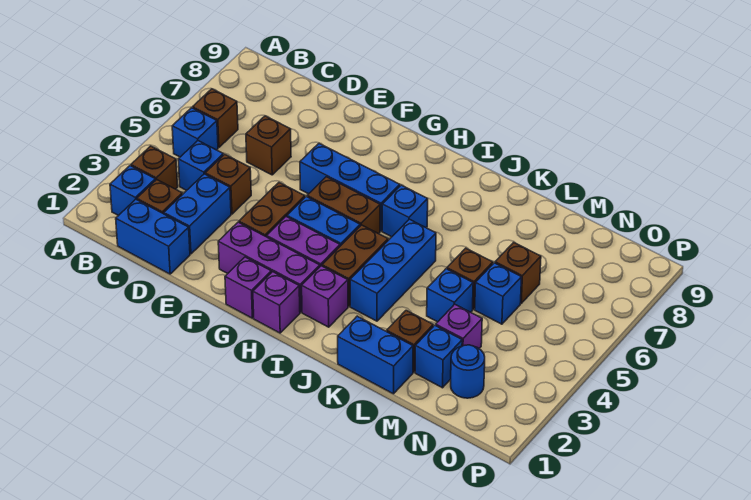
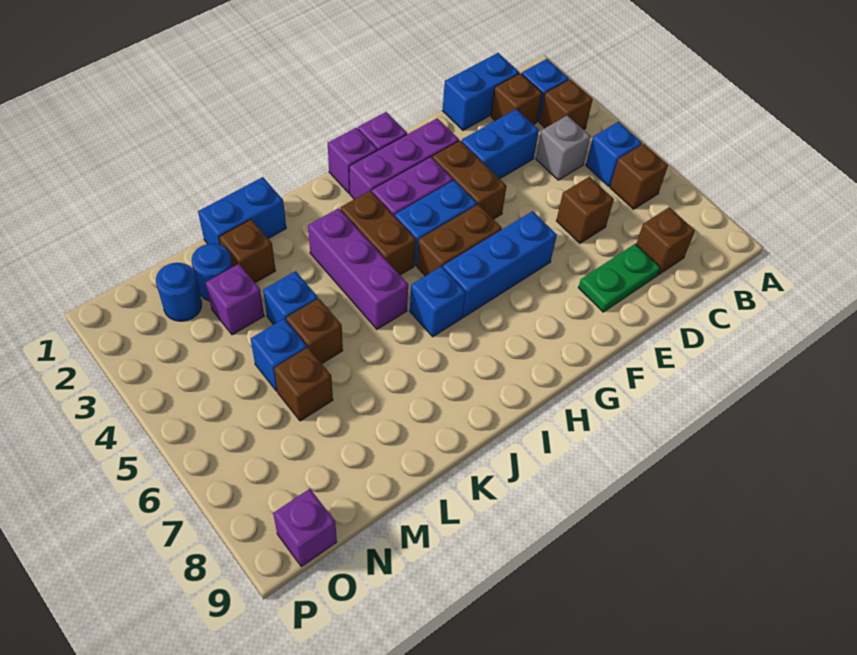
blue 1x1 brick [178,141,223,190] -> grey 1x1 brick [536,115,590,180]
blue 1x2 brick [164,174,231,254] -> blue 1x2 brick turned to [461,109,539,179]
brown 1x1 brick [205,154,251,214] -> brown 1x1 brick moved to [636,207,695,275]
none -> green 1x2 plate [578,244,660,312]
purple 1x1 brick [302,266,348,327] -> purple 1x1 brick moved to [273,489,337,567]
blue 1x3 brick [350,219,436,321] -> purple 1x3 brick [308,208,408,329]
blue 1x1 brick [415,325,462,388] -> blue 1x1 round brick [192,244,232,301]

